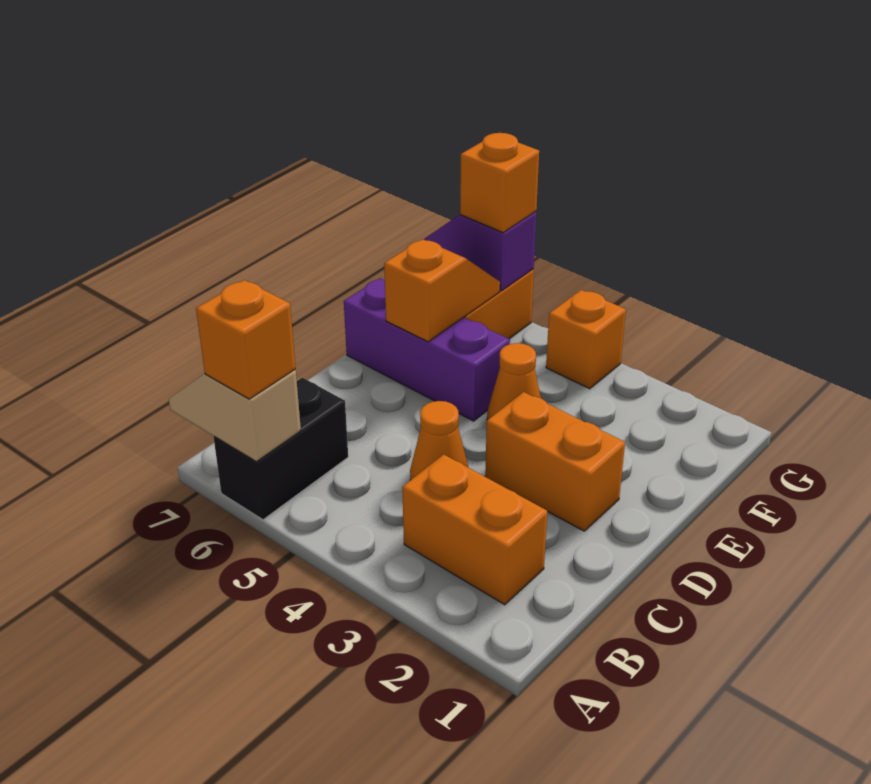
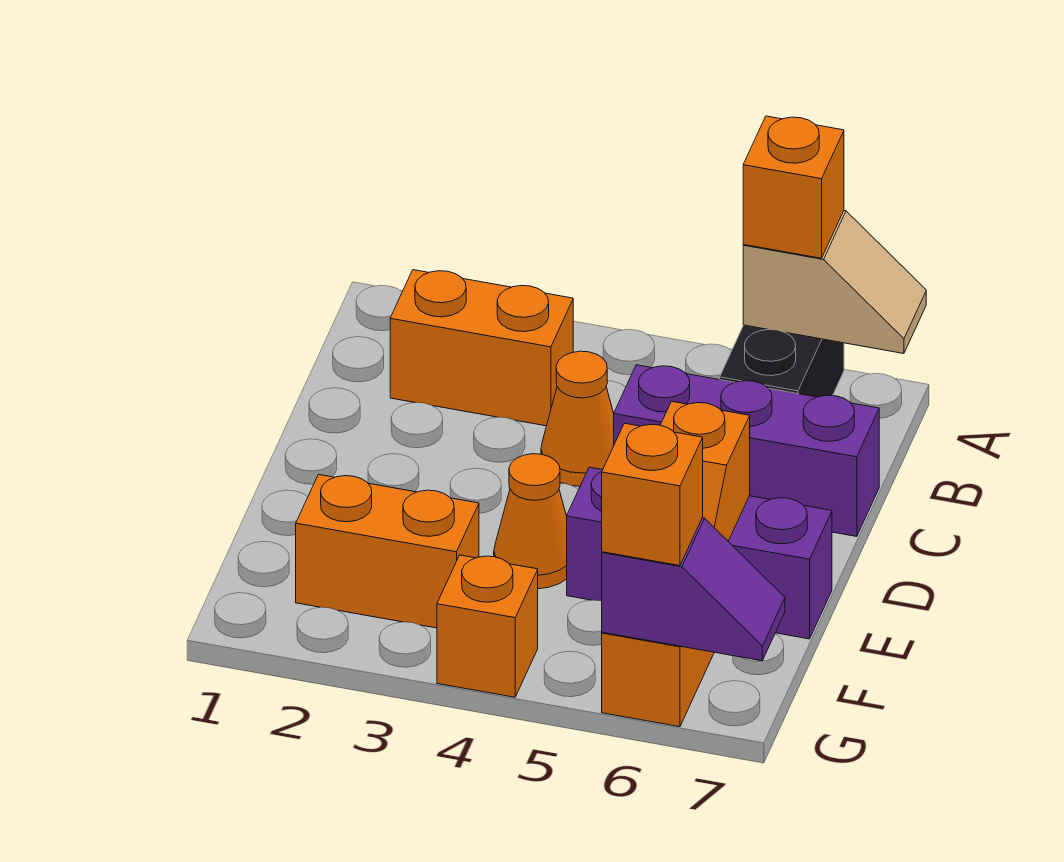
none -> purple 1x3 brick [614,365,879,537]
orange 1x2 brick [485,392,625,531] -> orange 1x2 brick moved to [296,475,479,628]

